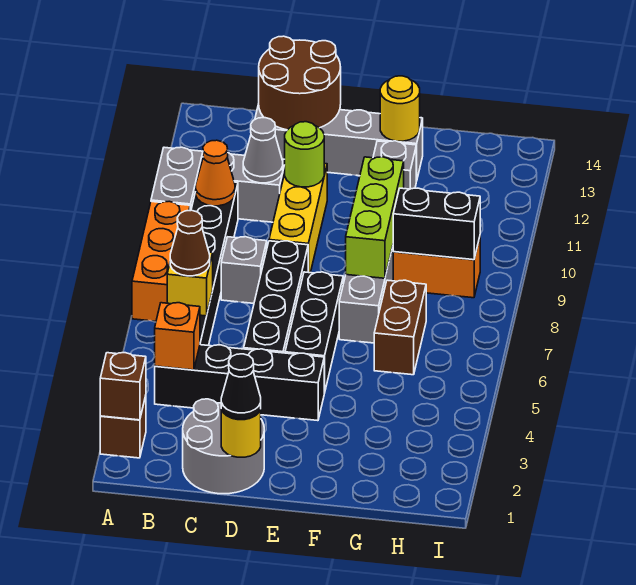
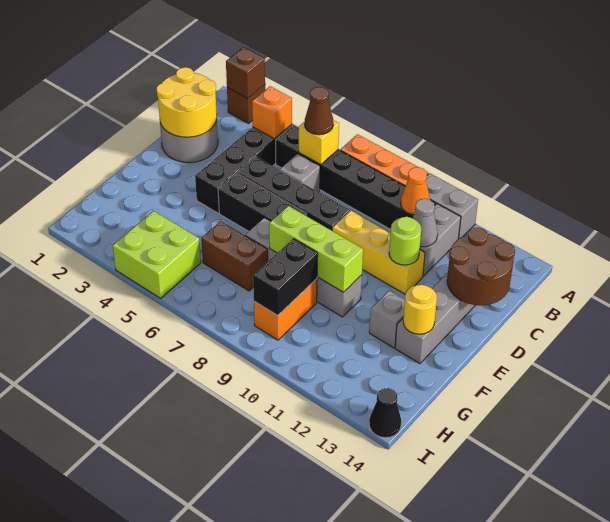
grey 1x1 brick [221,237,267,303] -> grey 1x1 brick moved to [280,154,320,192]
yellow 1x1 round brick [221,409,261,457] -> yellow 2x2 round brick [156,67,217,137]
black 1x1 cone [221,354,261,419] -> black 1x1 cone moved to [369,388,401,438]
none -> lime 2x2 brick [113,211,201,298]

